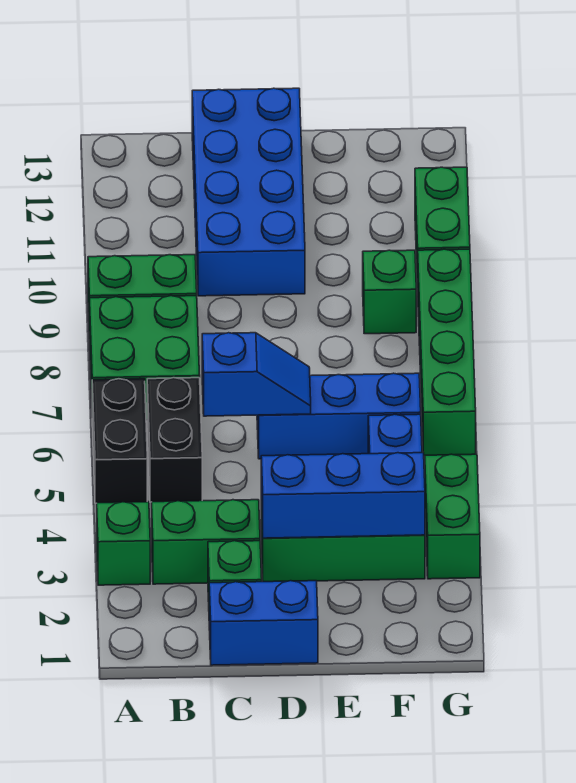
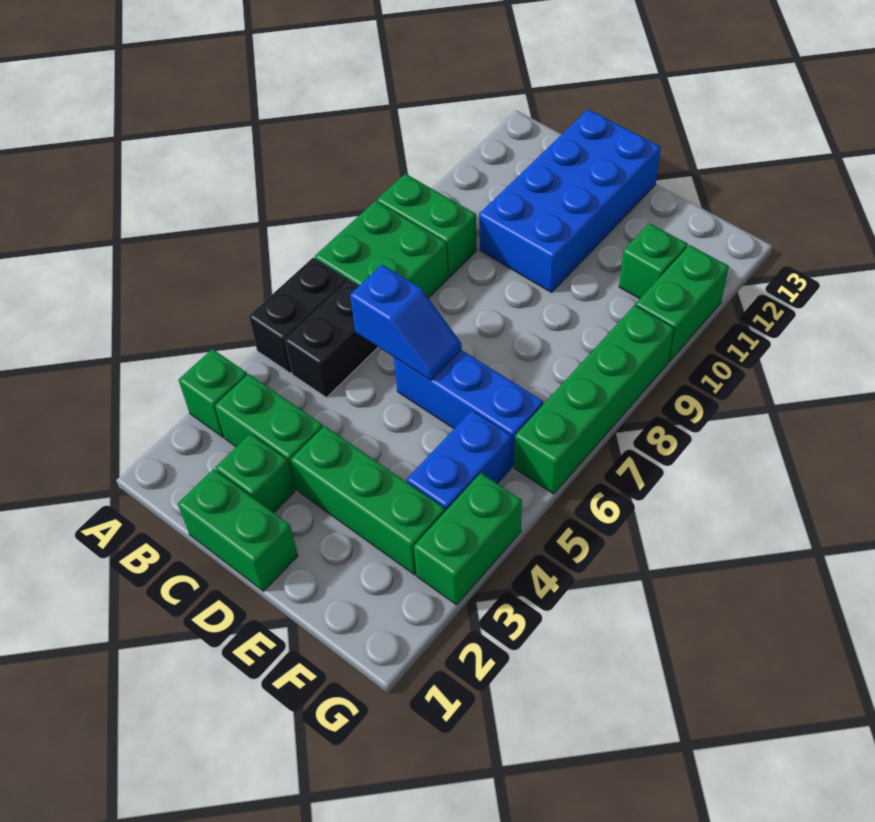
blue 1x2 brick [209,581,318,665] -> green 1x2 brick [178,469,298,591]
blue 1x3 brick [261,453,425,538] -> none
green 1x1 brick [363,250,416,334] -> green 1x1 brick moved to [619,223,688,299]

